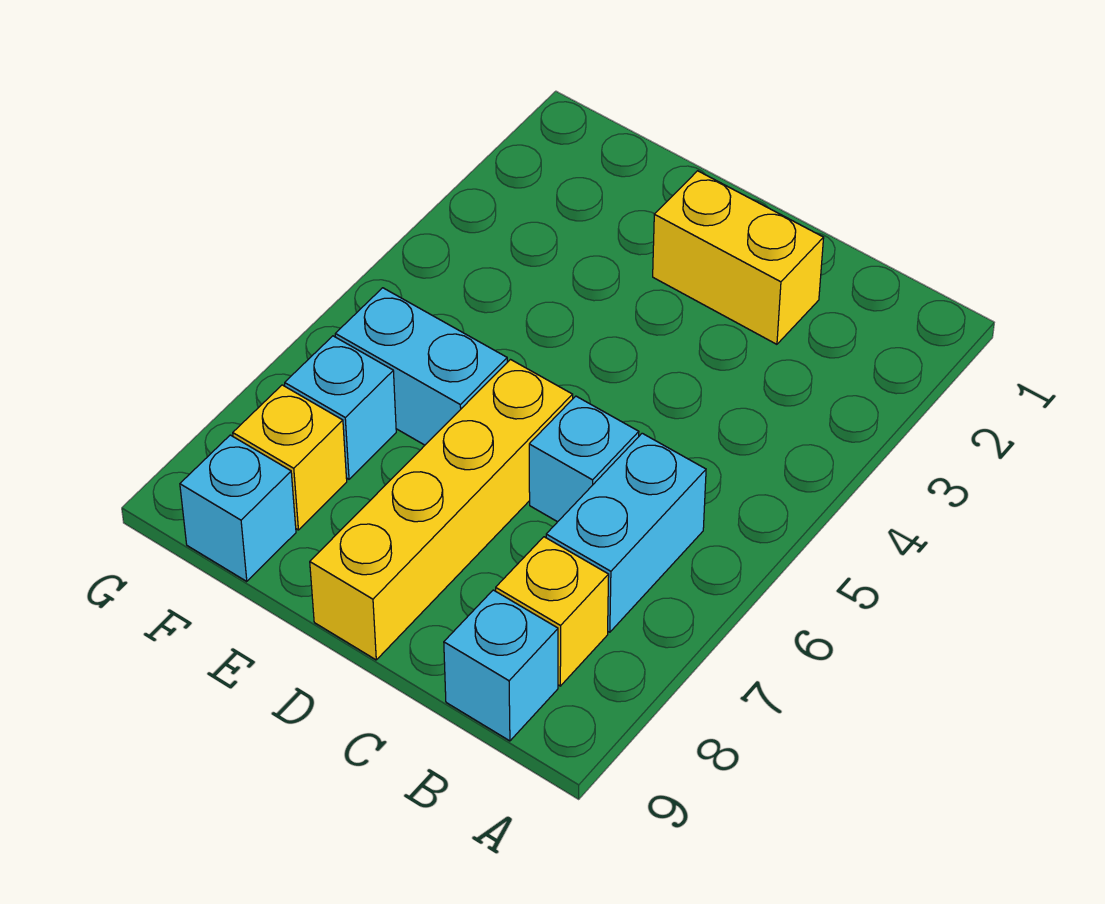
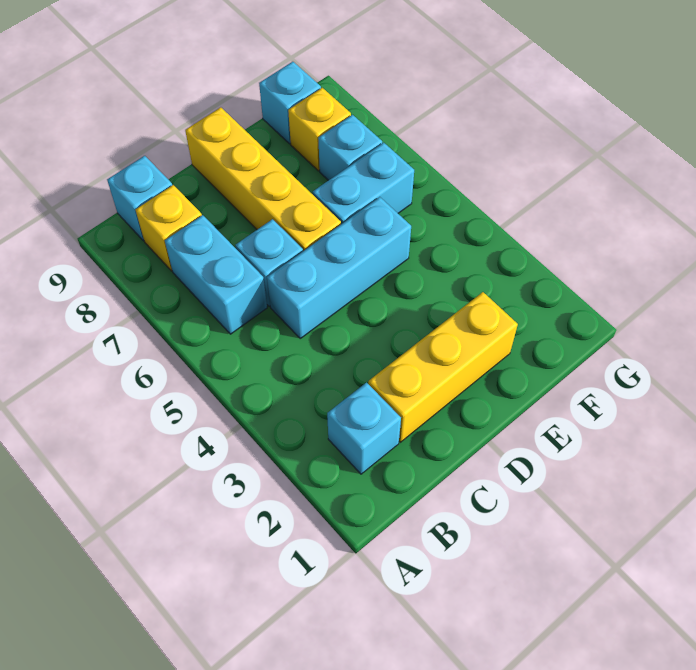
none -> cyan 1x1 brick [327,383,401,474]
yellow 1x2 brick [653,171,824,344] -> yellow 1x3 brick [368,292,518,442]
none -> cyan 1x3 brick [267,197,411,338]

